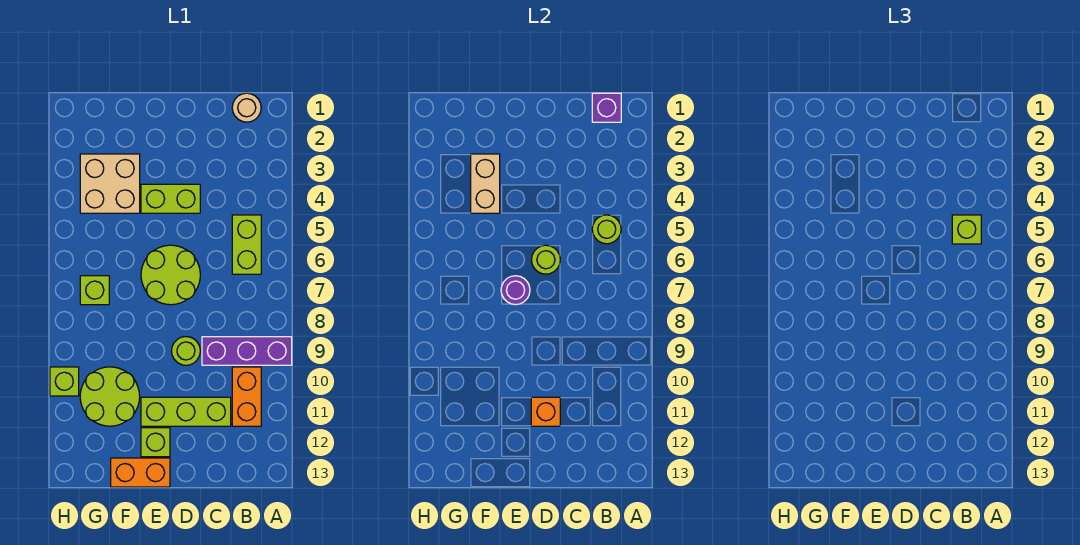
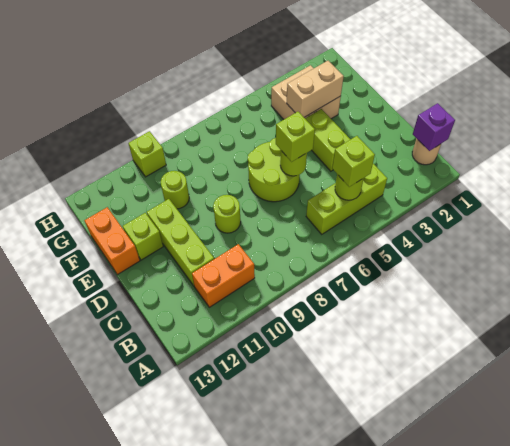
purple 1x3 brick [202,337,292,365] -> none
lime 1x2 brick [232,215,261,274] -> lime 1x3 brick [306,164,387,234]
orange 1x1 brick [531,397,560,426] -> none
purple 1x1 round brick [501,276,530,305] -> none
lime 2x2 round brick [80,367,140,426] -> lime 1x1 round brick [161,171,189,209]
lime 1x1 brick [80,276,109,305] -> lime 1x1 brick moved to [276,112,315,162]

